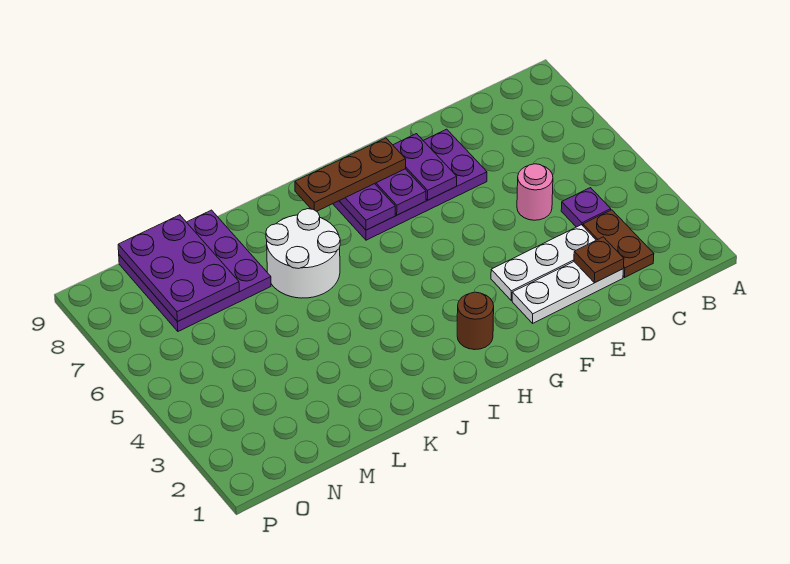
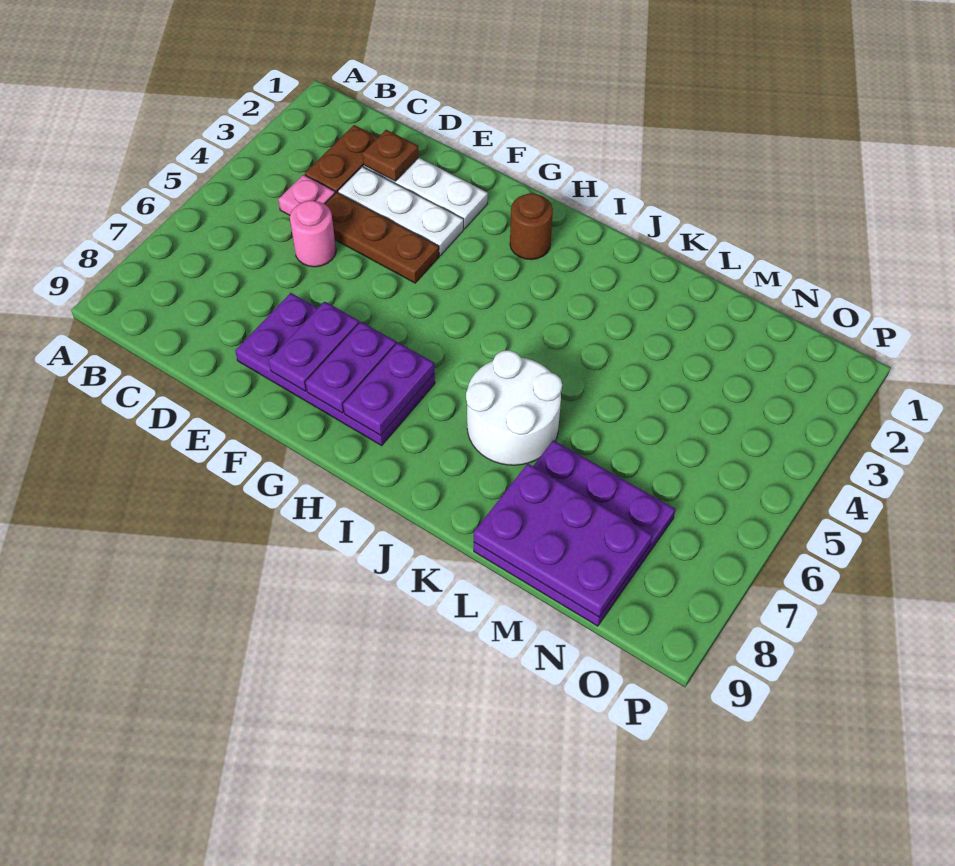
purple 1x1 plate [561,188,611,227] -> pink 1x1 plate [278,175,335,215]
brown 1x3 plate [295,138,406,211] -> brown 1x3 plate moved to [325,192,439,283]
purple 2x3 plate [118,215,239,322] -> purple 2x3 plate turned to [474,464,652,617]

